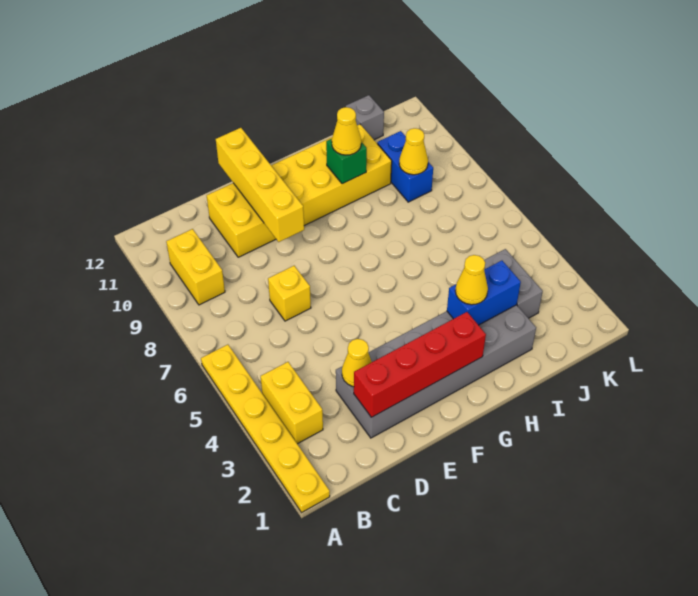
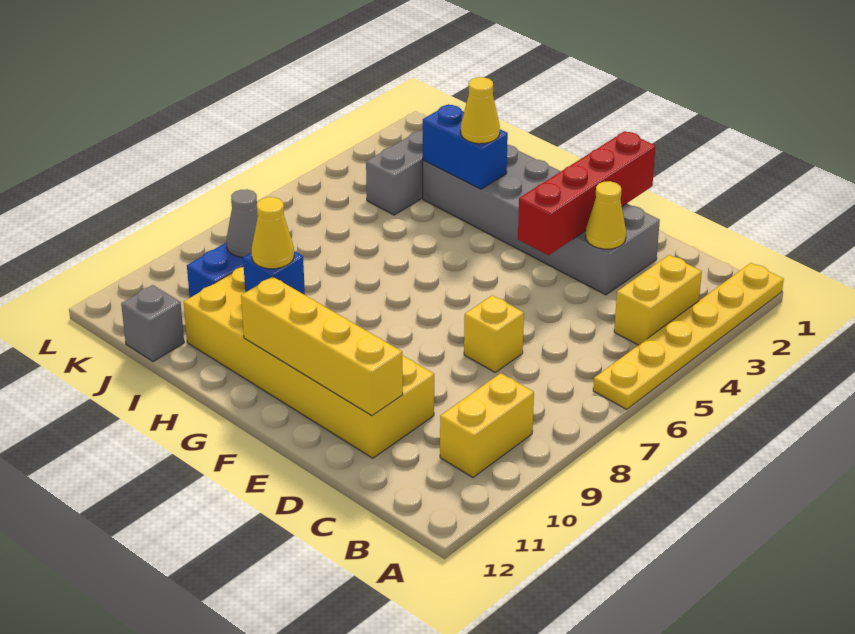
red 1x4 brick [354,312,486,417] -> red 1x4 brick turned to [518,131,656,255]
yellow 1x4 brick [216,128,304,242] -> yellow 1x4 brick turned to [241,276,403,416]
green 1x1 brick [326,139,367,184] -> blue 1x1 brick [243,251,305,295]
yellow 1x1 cone [399,128,428,175] -> grey 1x1 cone [226,189,258,257]

